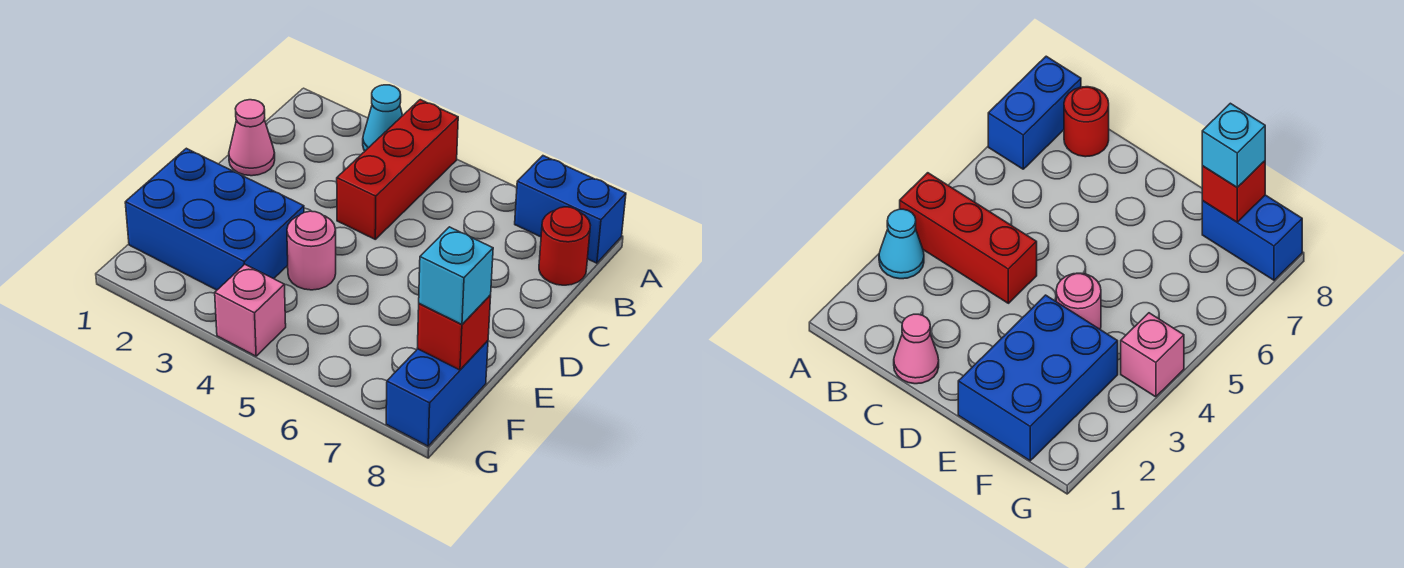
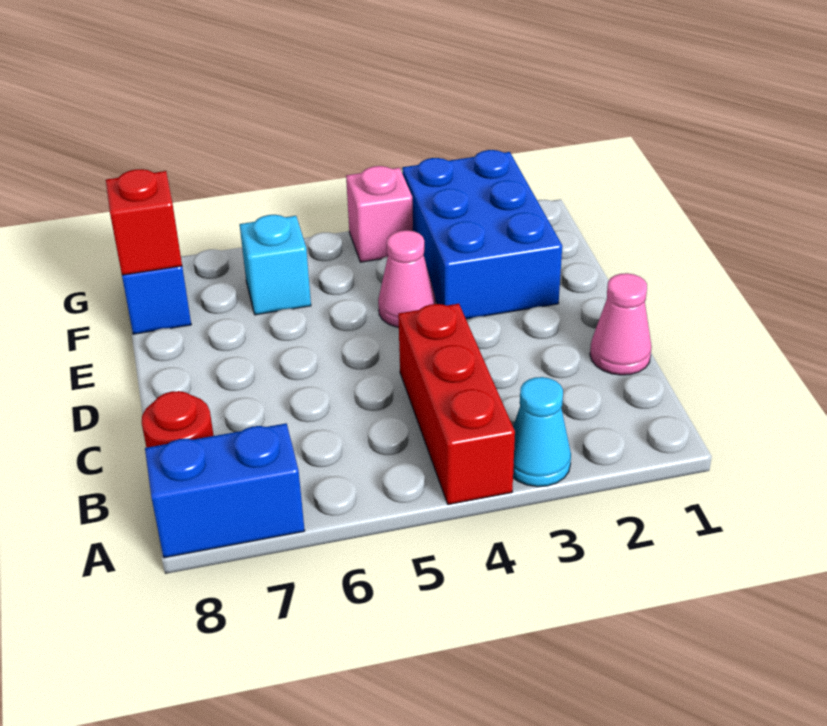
blue 2x3 brick [125,148,304,290] -> blue 2x3 brick turned to [402,150,562,319]
pink 1x1 round brick [287,211,336,290] -> pink 1x1 cone [378,230,436,327]
cyan 1x1 brick [419,227,493,324] -> cyan 1x1 brick moved to [240,215,311,315]

